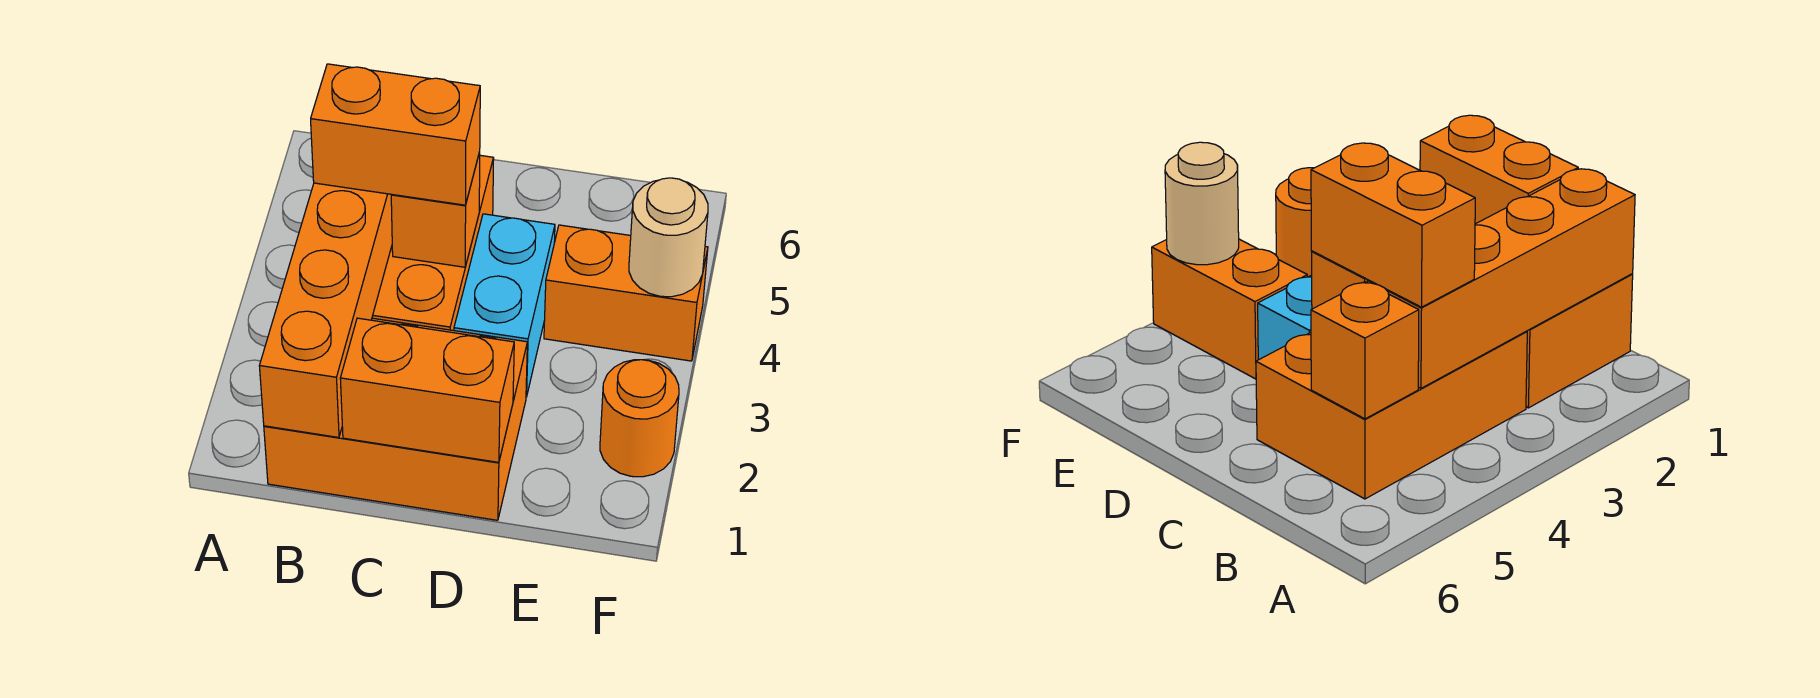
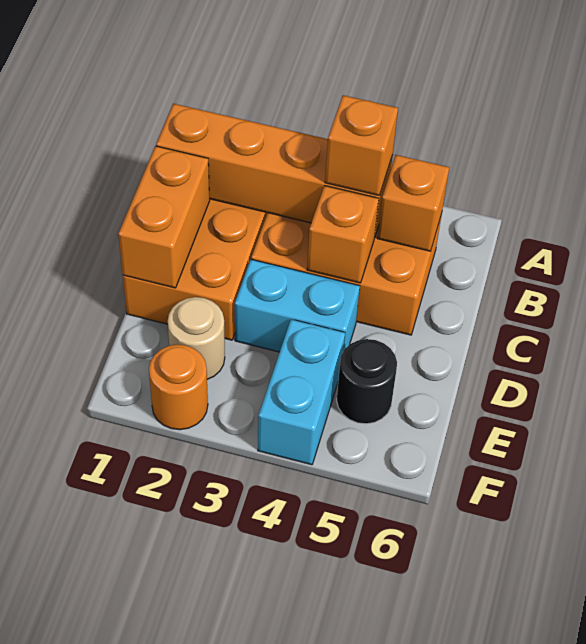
orange 1x2 brick [311,64,480,205] -> orange 1x1 brick [325,95,398,196]
orange 1x2 brick [544,225,708,361] -> cyan 1x2 brick [258,319,345,465]
none -> black 1x1 round brick [337,339,397,424]
tan 1x1 round brick [629,178,708,297] -> tan 1x1 round brick moved to [168,297,225,379]

